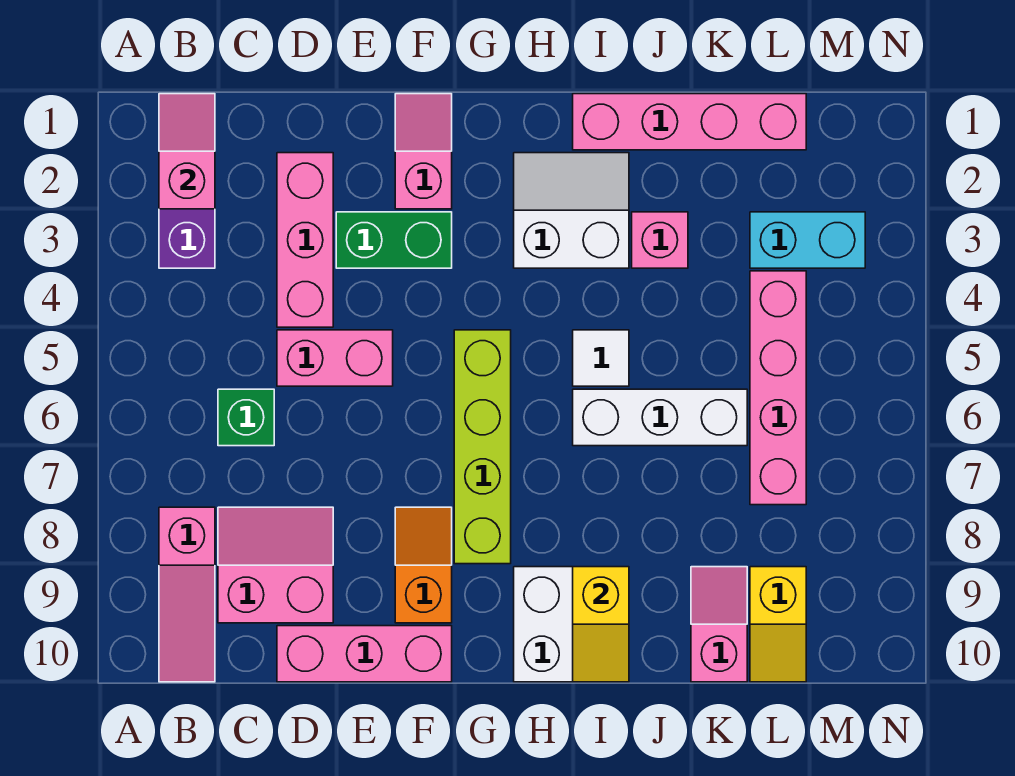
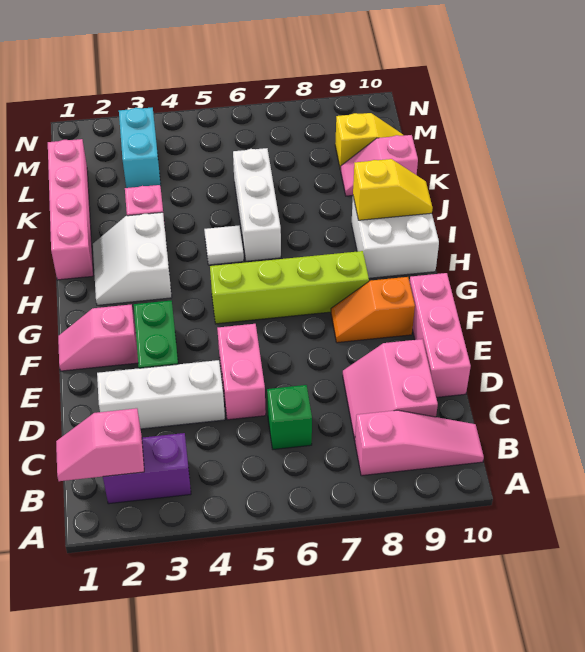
pink 1x3 brick [277,153,333,327] -> white 1x3 brick [97,360,225,429]
pink 1x4 brick [750,271,806,505] -> none

